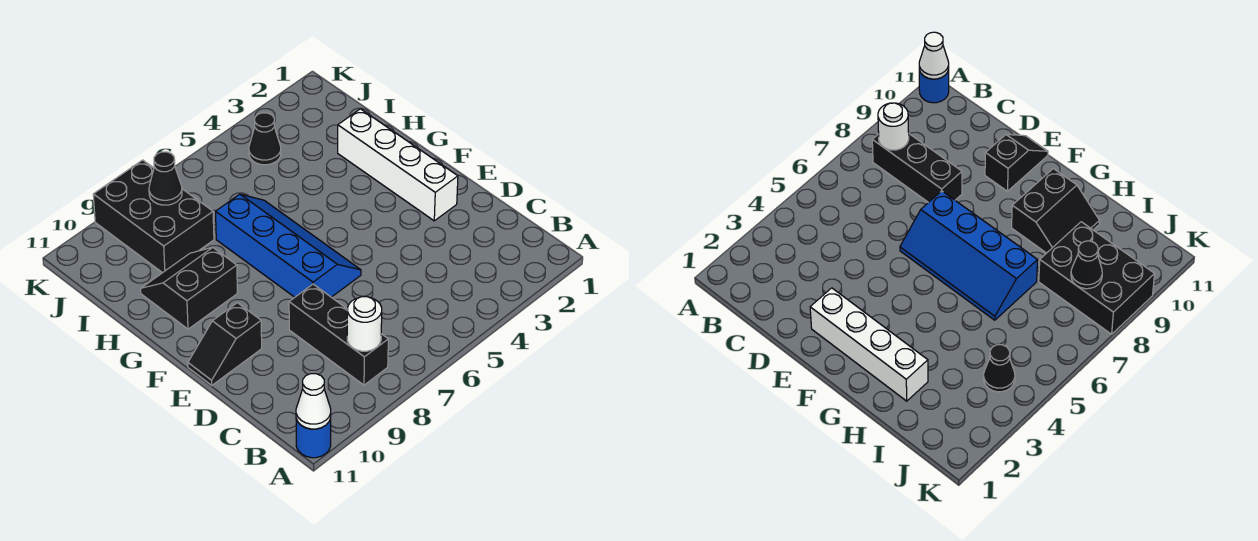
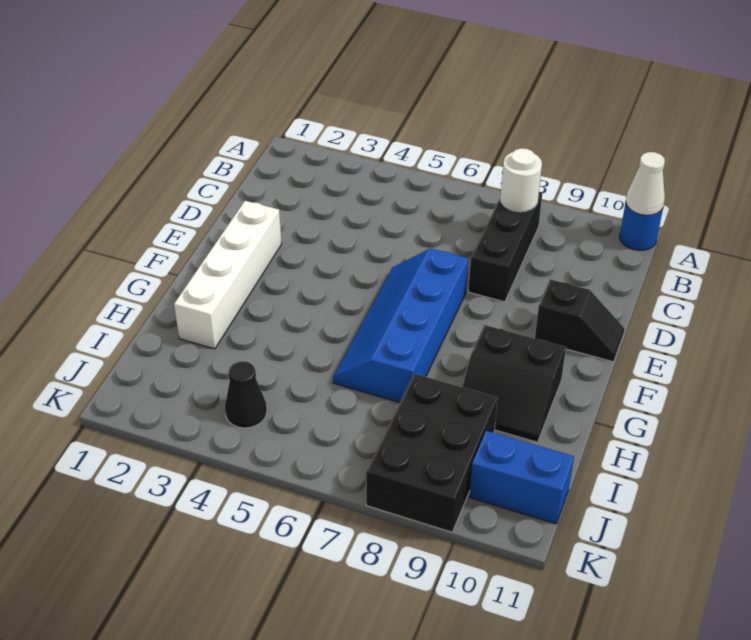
black 1x1 cone [149,152,182,205] -> none
none -> blue 1x2 brick [469,431,574,524]

